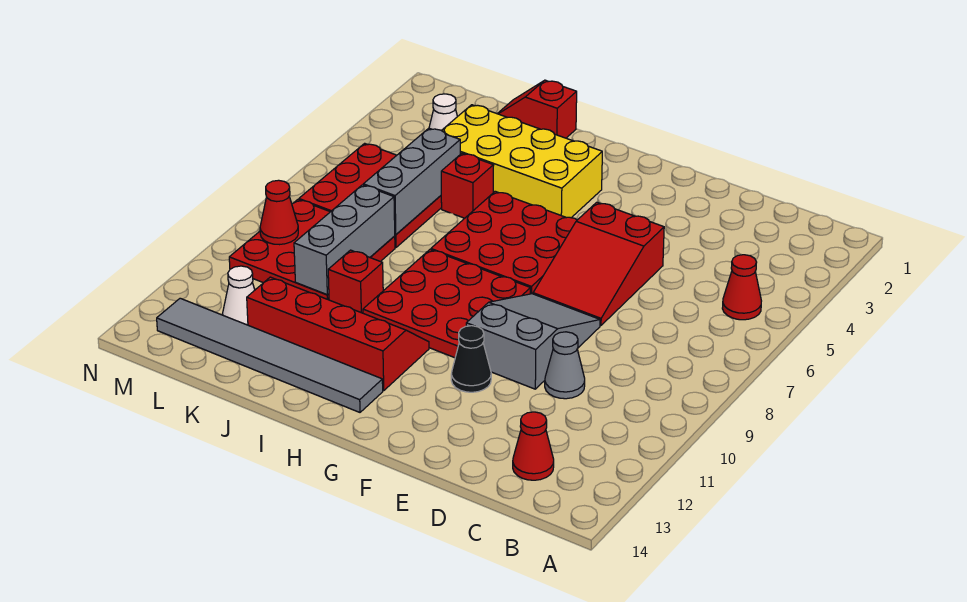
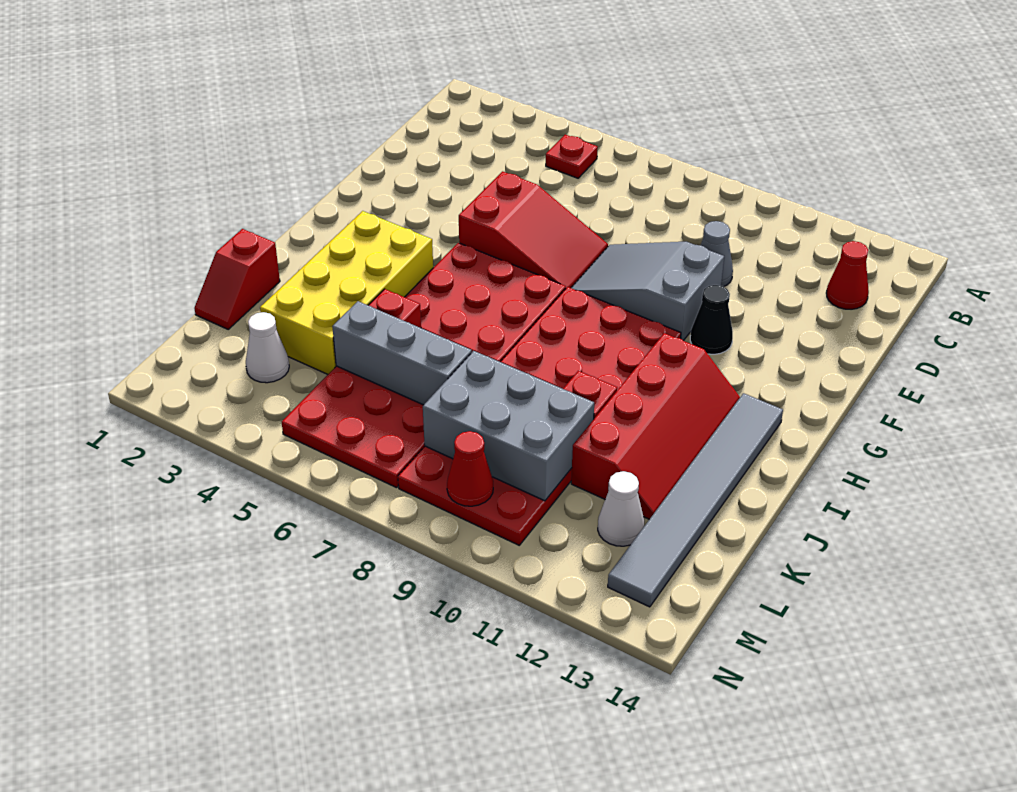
red 1x1 cone [722,255,761,320] -> red 1x1 plate [546,135,598,178]
red 2x4 slope [247,277,429,391] -> red 2x4 slope turned to [571,333,740,519]
grey 1x3 brick [294,185,395,294] -> grey 2x3 brick [423,351,594,501]

